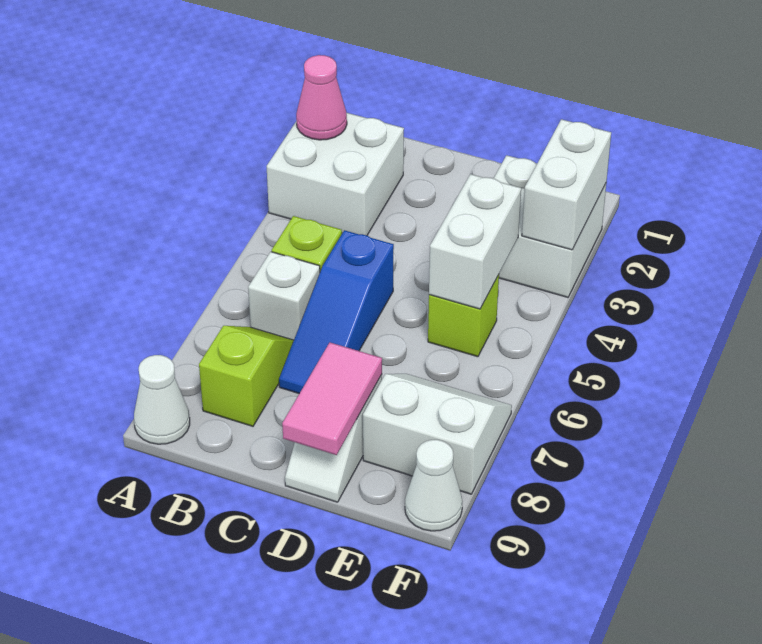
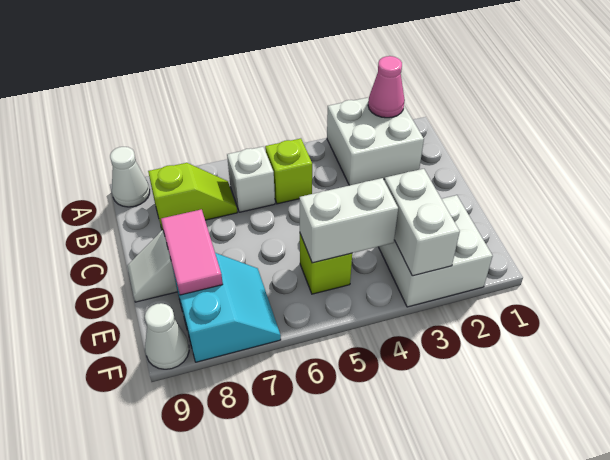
blue 1x3 slope [279,230,394,394] -> none
pink 1x2 tile [282,343,382,455] -> pink 1x2 tile turned to [161,209,223,295]
white 2x2 slope [363,374,512,494] -> cyan 2x2 slope [173,253,281,362]
white 1x2 brick [522,119,611,250] -> white 1x2 brick turned to [384,169,460,276]

